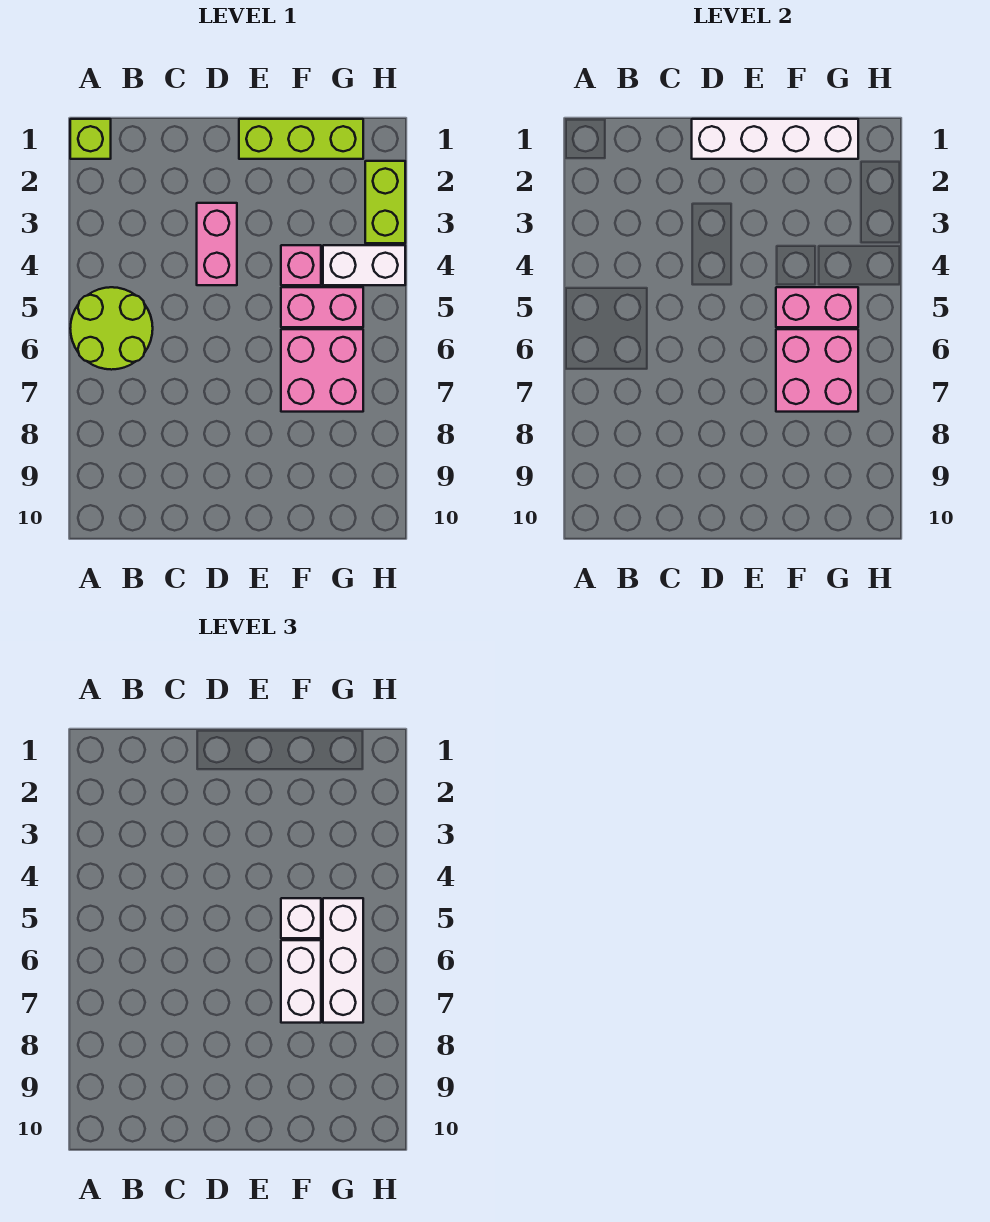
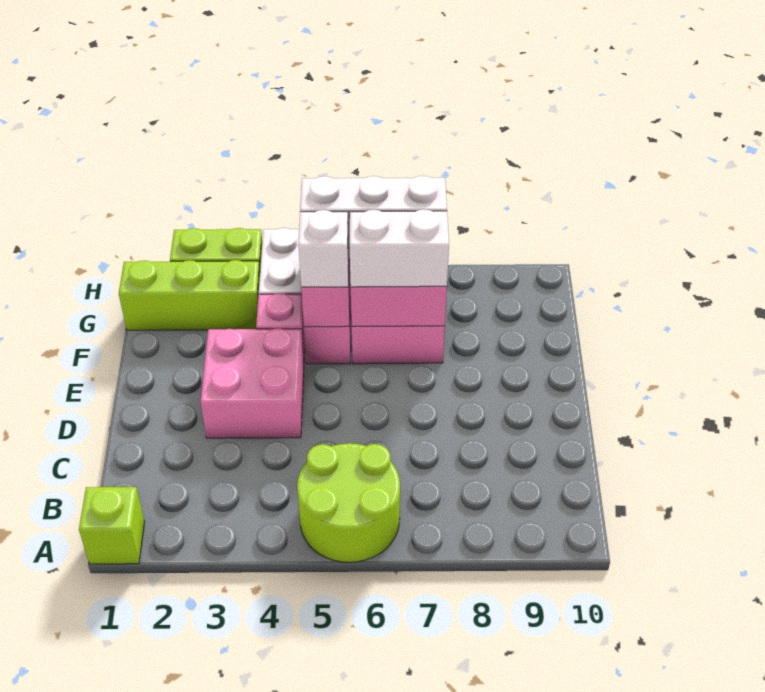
white 1x4 brick [692,119,858,159] -> none
pink 1x2 brick [197,203,237,285] -> pink 2x2 brick [201,328,304,438]
lime 1x3 brick [239,119,363,159] -> lime 1x3 brick turned to [119,260,260,330]

